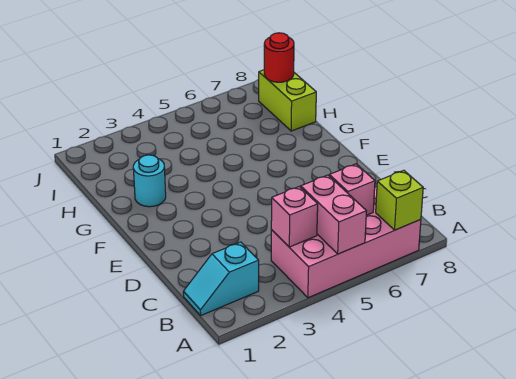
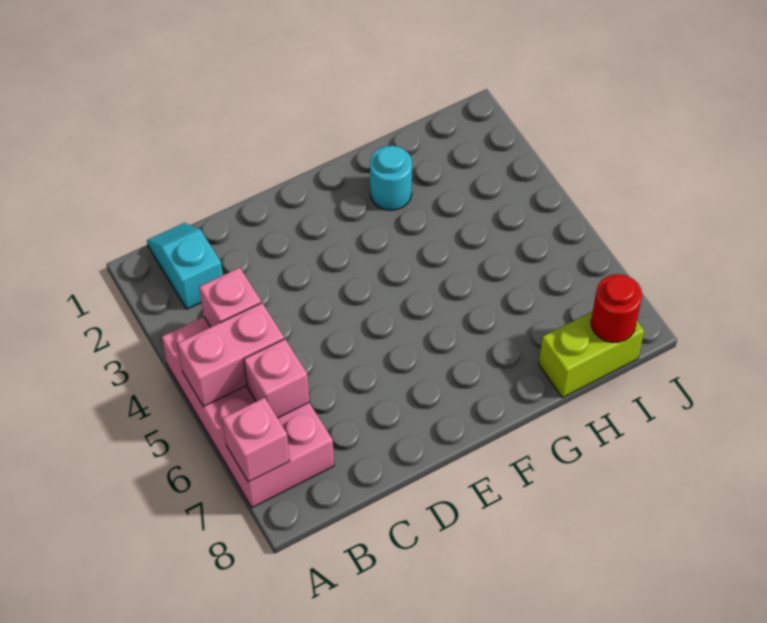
lime 1x1 brick [376,170,423,230] -> pink 1x1 brick [222,398,290,482]

